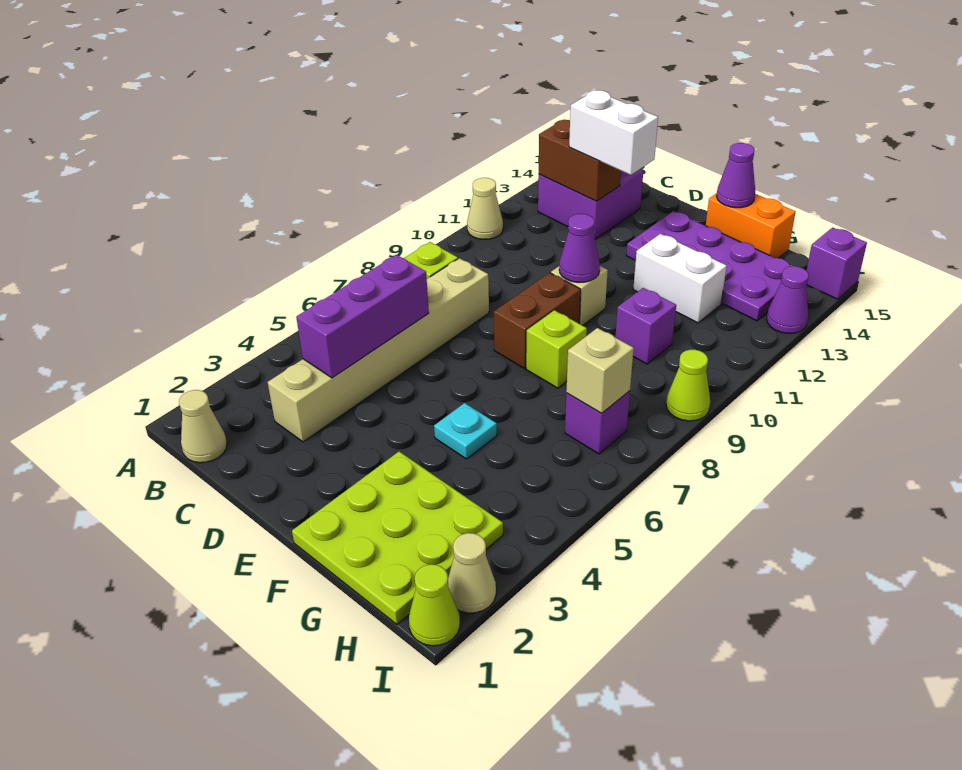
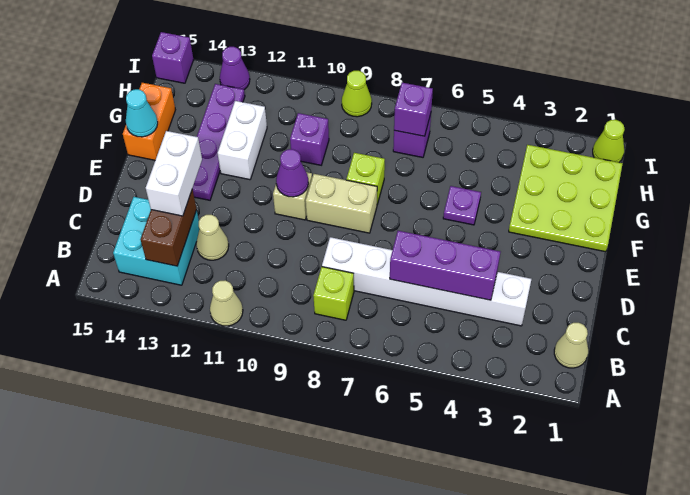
purple 2x2 brick [538,169,643,239] -> cyan 2x2 brick [113,197,199,285]
tan 1x6 brick [268,258,489,442] -> white 1x6 brick [322,237,531,326]
brown 1x2 brick [494,273,581,369] -> tan 1x2 brick [306,174,377,233]
purple 2x4 plate [626,211,791,321] -> purple 1x4 plate [192,84,245,200]
cyan 1x1 plate [434,403,497,459] -> purple 1x1 plate [443,186,481,225]
purple 1x1 cone [717,143,755,208] -> cyan 1x1 cone [126,89,158,137]
tan 1x1 brick [566,328,634,413] -> purple 1x1 brick [394,83,433,136]
tan 1x1 cone [448,533,496,613] -> tan 1x1 cone moved to [196,215,229,260]

